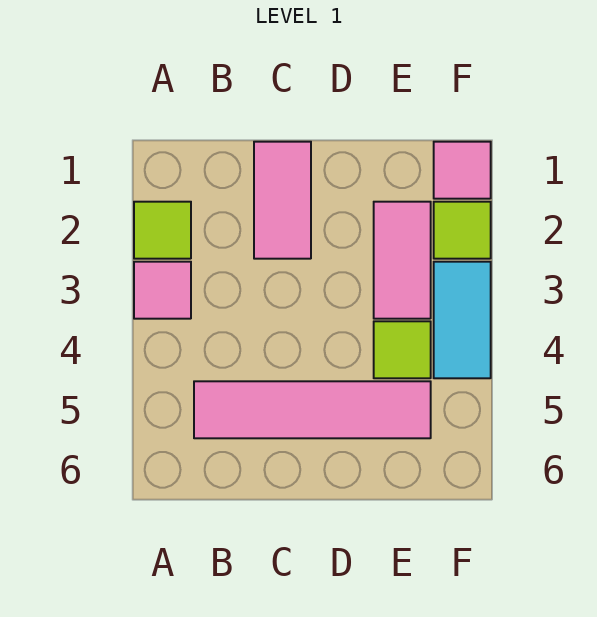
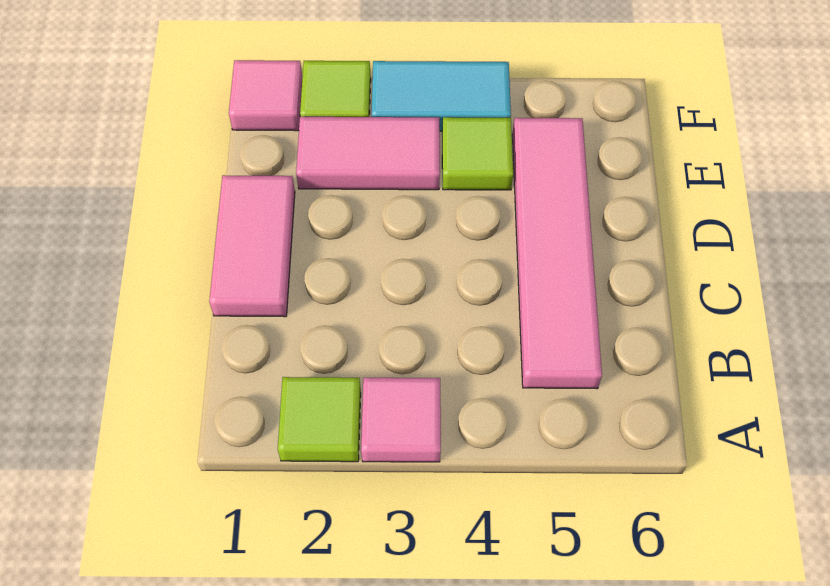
pink 1x2 tile [254,142,311,259] -> pink 1x2 tile turned to [209,175,295,317]

